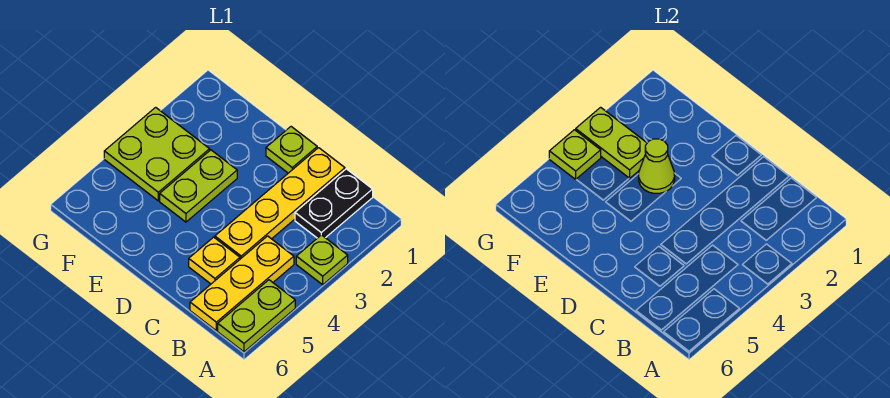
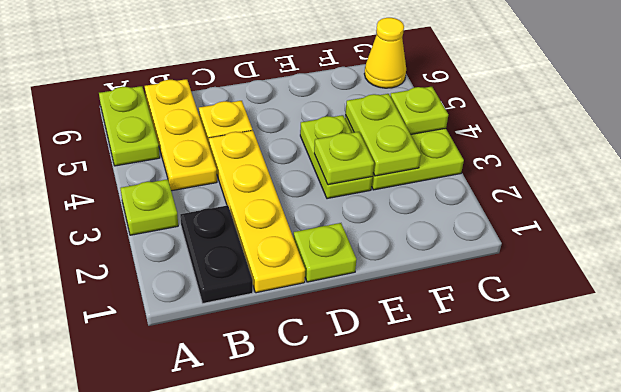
lime 1x1 cone [639,139,675,193] -> lime 1x1 plate [314,132,374,185]
lime 1x2 plate [576,107,647,178] -> lime 1x2 plate turned to [345,94,421,176]
none -> yellow 1x1 cone [364,18,406,88]

